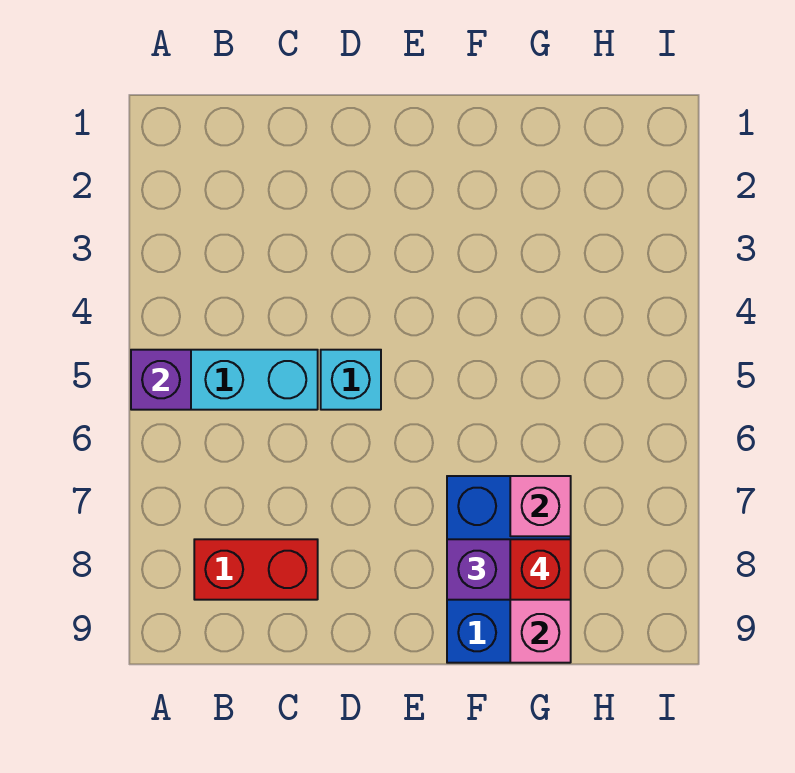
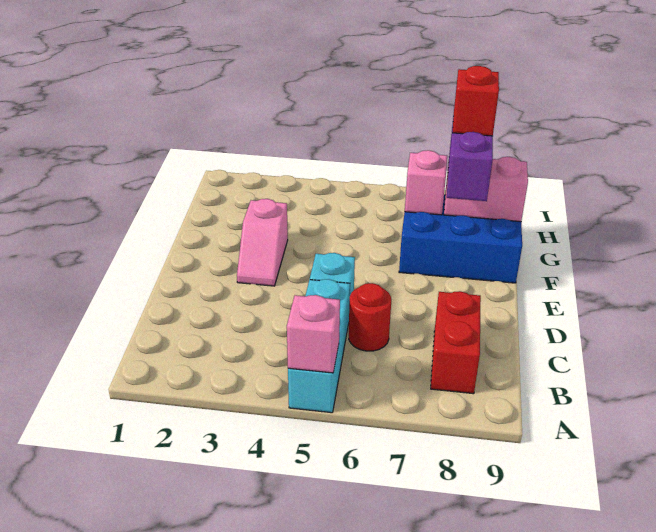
purple 1x1 brick [131,350,191,410] -> pink 1x1 brick [287,295,340,373]
none -> red 1x1 round brick [349,283,391,351]
none -> pink 1x2 slope [237,199,288,286]

